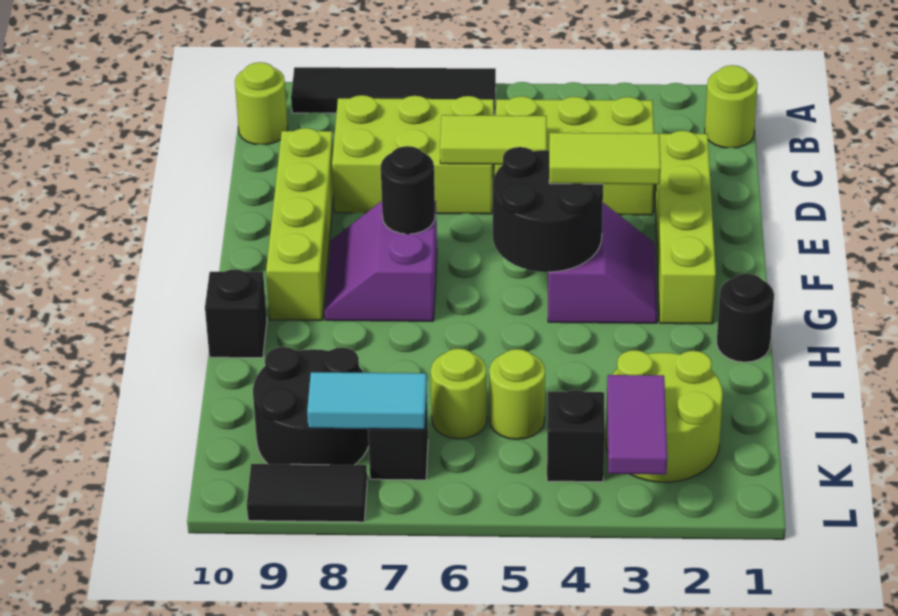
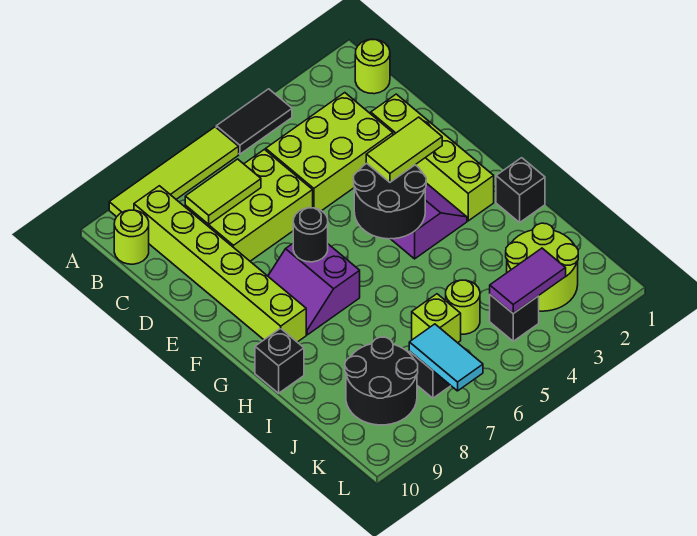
black 1x4 tile [291,67,496,114] -> lime 1x4 tile [109,127,239,217]
lime 1x2 tile [440,115,547,164] -> lime 1x2 tile moved to [185,159,261,224]
lime 1x4 brick [266,128,334,320] -> lime 1x6 brick [134,186,306,342]
black 1x1 round brick [717,274,774,362] -> black 1x1 brick [496,158,545,222]
lime 1x1 round brick [431,349,487,439] -> lime 1x1 brick [412,294,461,343]
purple 1x2 tile [607,375,667,474] -> purple 1x2 tile turned to [490,248,566,313]
cyan 1x2 tile [307,372,427,429] -> cyan 1x2 tile turned to [409,324,483,391]
black 1x2 tile [247,464,367,522] -> black 1x2 tile moved to [216,89,292,154]

